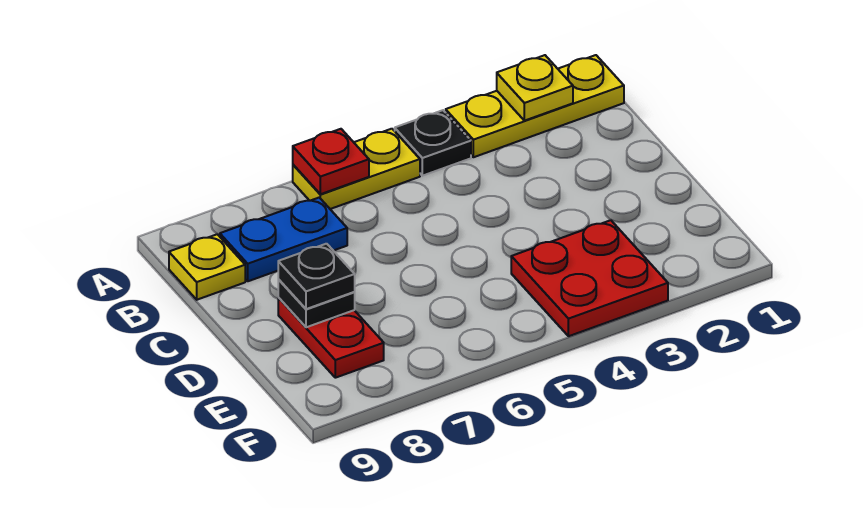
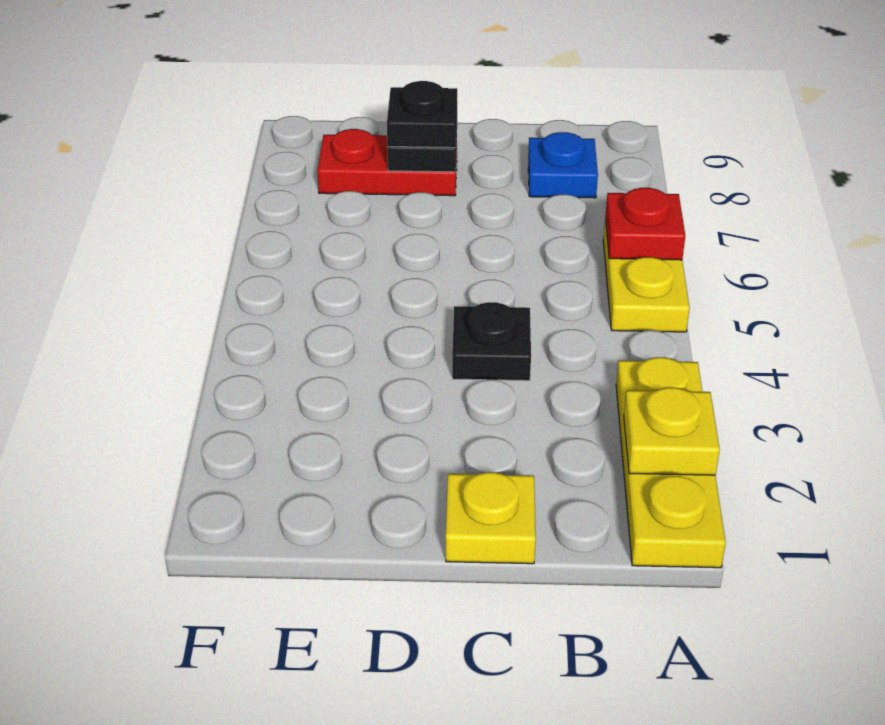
black 1x1 plate [395,110,471,176] -> black 1x1 plate moved to [452,302,531,381]
blue 1x2 plate [220,198,347,281] -> blue 1x1 plate [528,132,598,198]
yellow 1x1 plate [169,234,245,300] -> yellow 1x1 plate moved to [446,472,536,564]
red 2x2 plate [511,220,668,336] -> none

